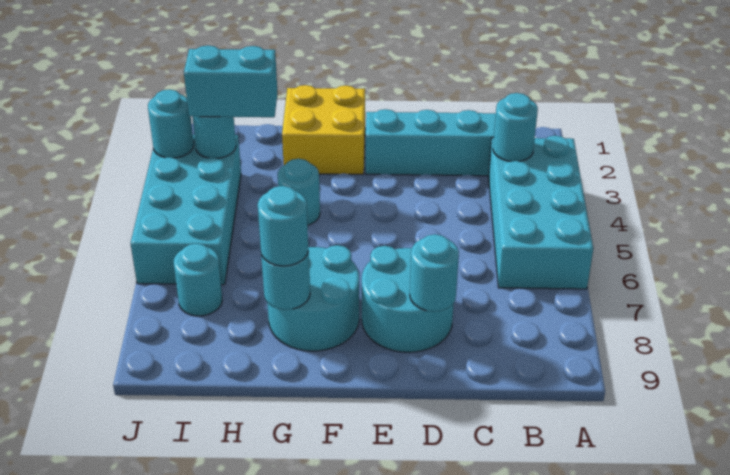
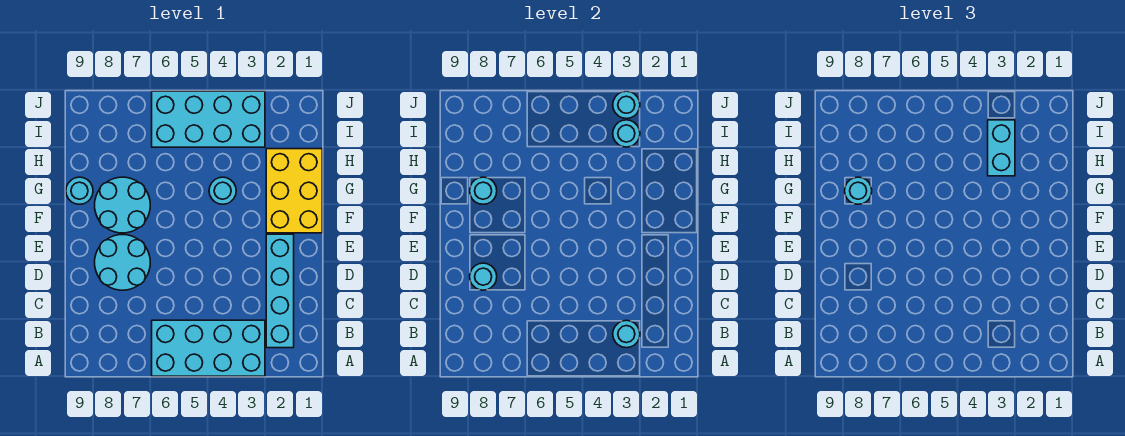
yellow 2x2 brick [282,85,365,174] -> yellow 2x3 brick [266,149,322,233]
cyan 1x1 round brick [174,244,222,316] -> cyan 1x1 round brick moved to [66,177,93,204]

